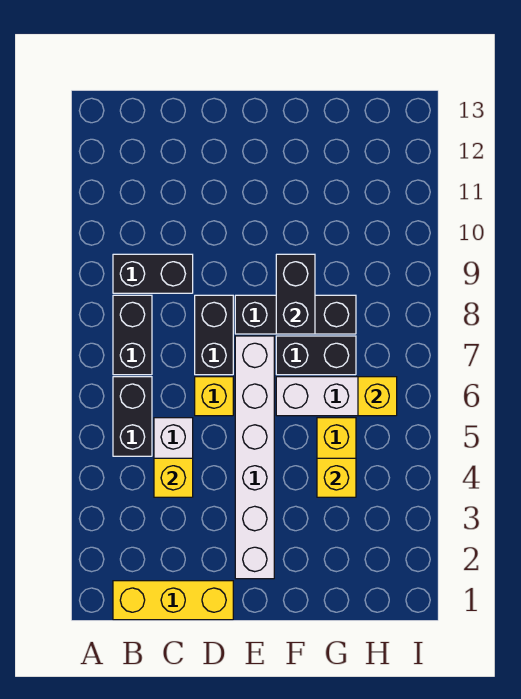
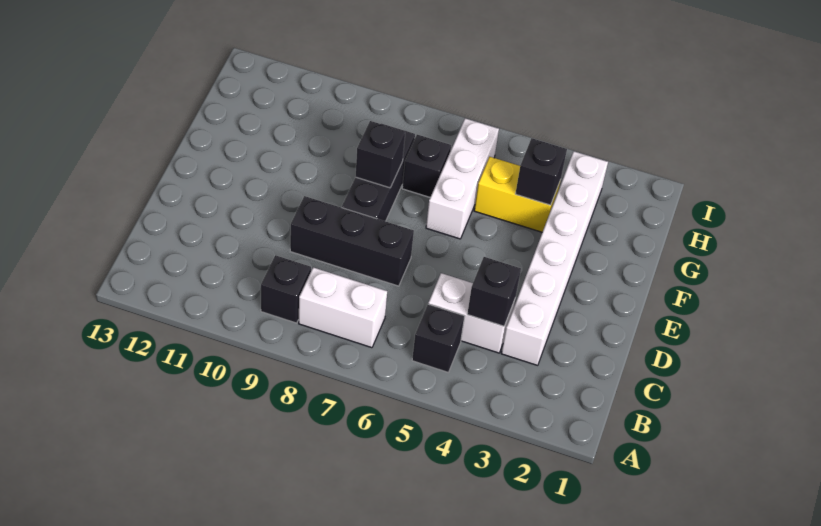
yellow 1x3 brick [113,581,233,620] -> none
black 1x2 brick [113,377,152,456] -> black 1x1 brick [412,304,465,373]
black 1x2 brick [113,295,152,375] -> white 1x2 brick [299,267,387,348]
black 1x2 brick [113,254,193,293] -> black 1x1 brick [261,255,311,323]
yellow 1x1 brick [154,458,193,497] -> black 1x1 brick [467,257,521,326]
yellow 1x1 brick [195,377,233,416] -> none
black 1x2 brick [195,295,233,375] -> black 1x3 brick [290,196,414,286]
white 1x6 brick [235,336,274,579] -> white 1x6 brick turned to [501,151,608,365]
black 1x2 brick [276,336,356,375] -> black 1x1 brick [402,135,451,197]
black 1x2 brick [276,254,315,334] -> black 1x1 brick [355,121,405,188]
yellow 1x1 brick [317,458,356,497] -> black 1x1 brick [515,138,567,205]
yellow 1x1 brick [358,377,397,416] -> none

